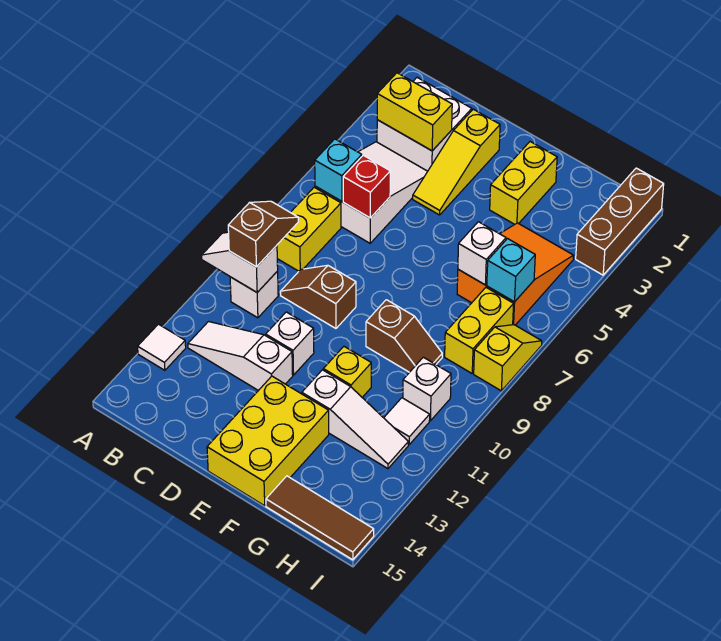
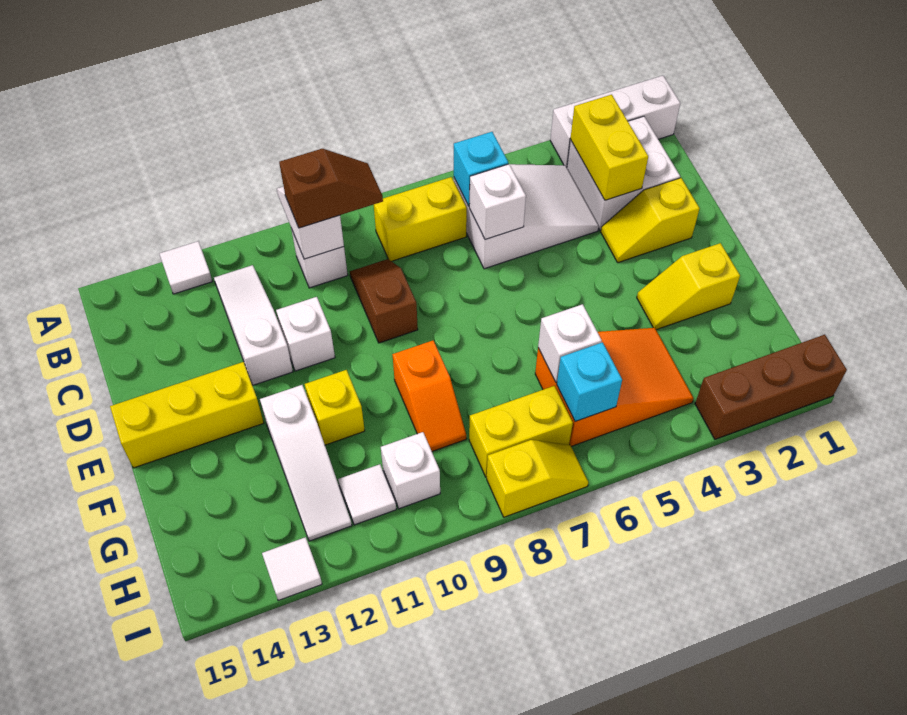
none -> white 1x3 brick [550,76,680,167]
red 1x1 brick [343,155,390,218] -> white 1x1 brick [469,164,526,240]
yellow 1x3 slope [413,109,500,215] -> yellow 1x2 slope [601,178,700,263]
yellow 2x3 brick [207,376,329,506] -> yellow 1x3 brick [110,362,264,468]
yellow 1x2 brick [490,142,557,224] -> yellow 1x2 slope [637,243,740,330]
brown 1x2 slope [366,300,442,372] -> orange 1x2 slope [392,341,466,451]
brown 1x3 tile [266,476,374,560] -> none
none -> white 1x1 tile [262,537,322,601]

